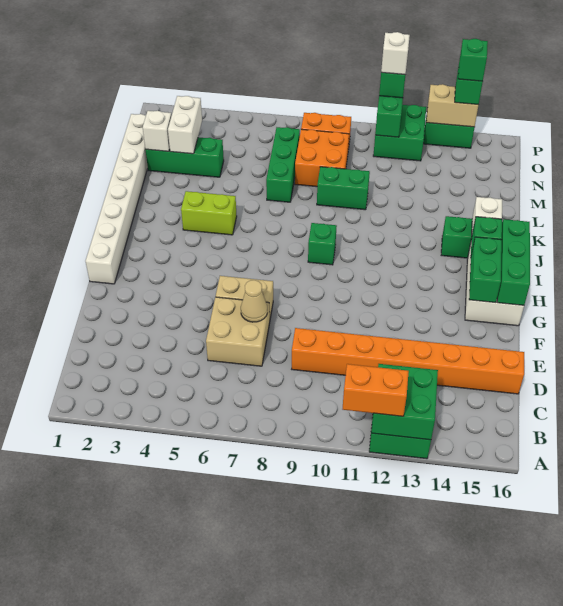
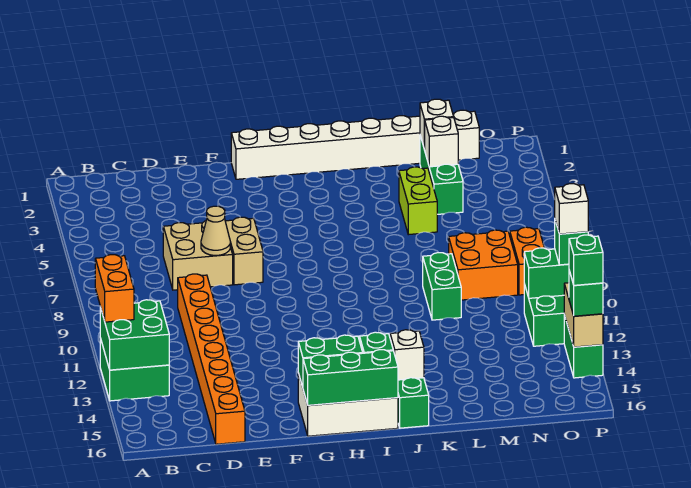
green 1x1 brick [308,223,337,265] -> none
lime 1x2 brick [181,191,237,235] -> lime 1x2 brick moved to [399,167,437,235]
green 1x3 brick [266,127,300,202] -> none
white 1x2 brick [168,96,202,154] -> white 1x1 brick [424,116,458,167]

